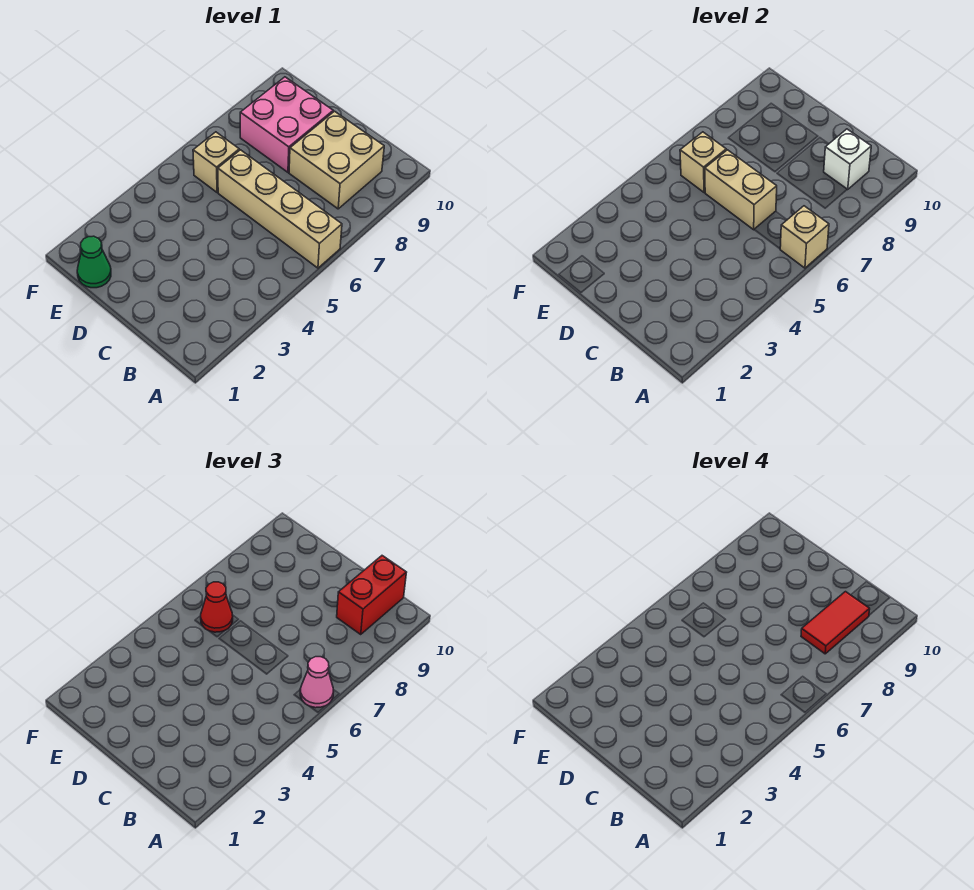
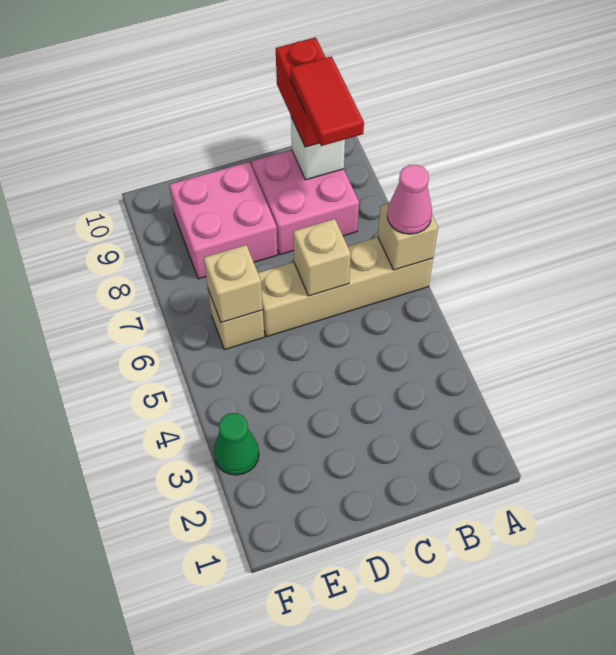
tan 2x2 brick [289,111,384,209] -> pink 2x2 brick [251,150,359,255]
tan 1x2 brick [705,150,777,230] -> tan 1x1 brick [293,219,351,296]
green 1x1 cone [77,236,111,288] -> green 1x1 cone moved to [214,413,259,475]
red 1x1 cone [201,582,233,632] -> none

